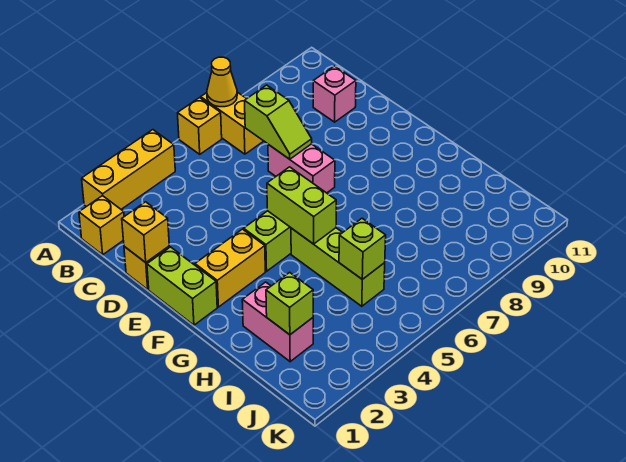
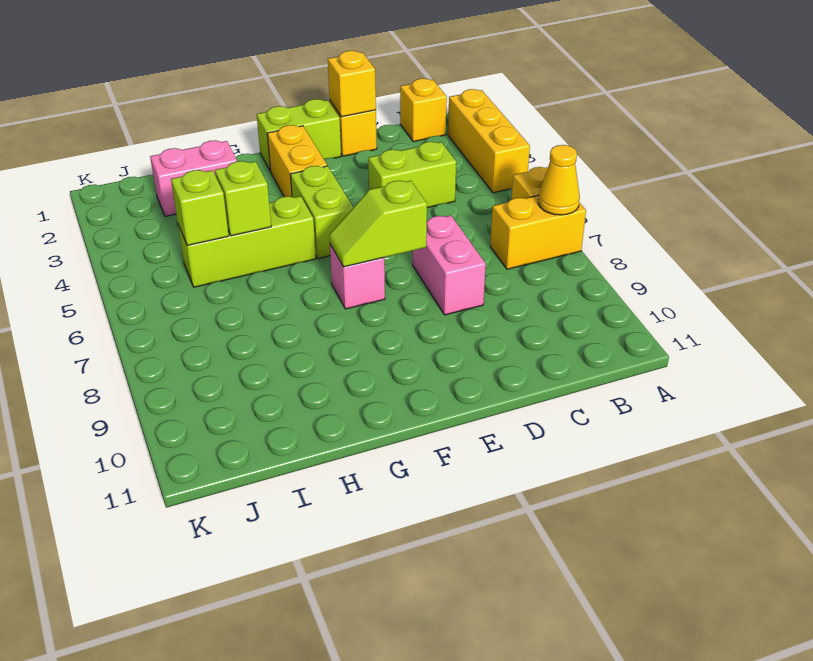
lime 1x2 slope [245,85,312,159] -> lime 1x2 slope moved to [329,181,427,267]
pink 1x1 brick [313,66,356,122] -> pink 1x1 brick moved to [330,244,385,309]
pink 1x2 brick [268,144,335,193] -> pink 1x2 brick turned to [413,215,486,315]
lime 1x2 brick [267,167,336,244] -> lime 1x2 brick moved to [368,142,456,208]
lime 1x1 brick [266,272,313,335] -> lime 1x1 brick moved to [215,161,271,236]

